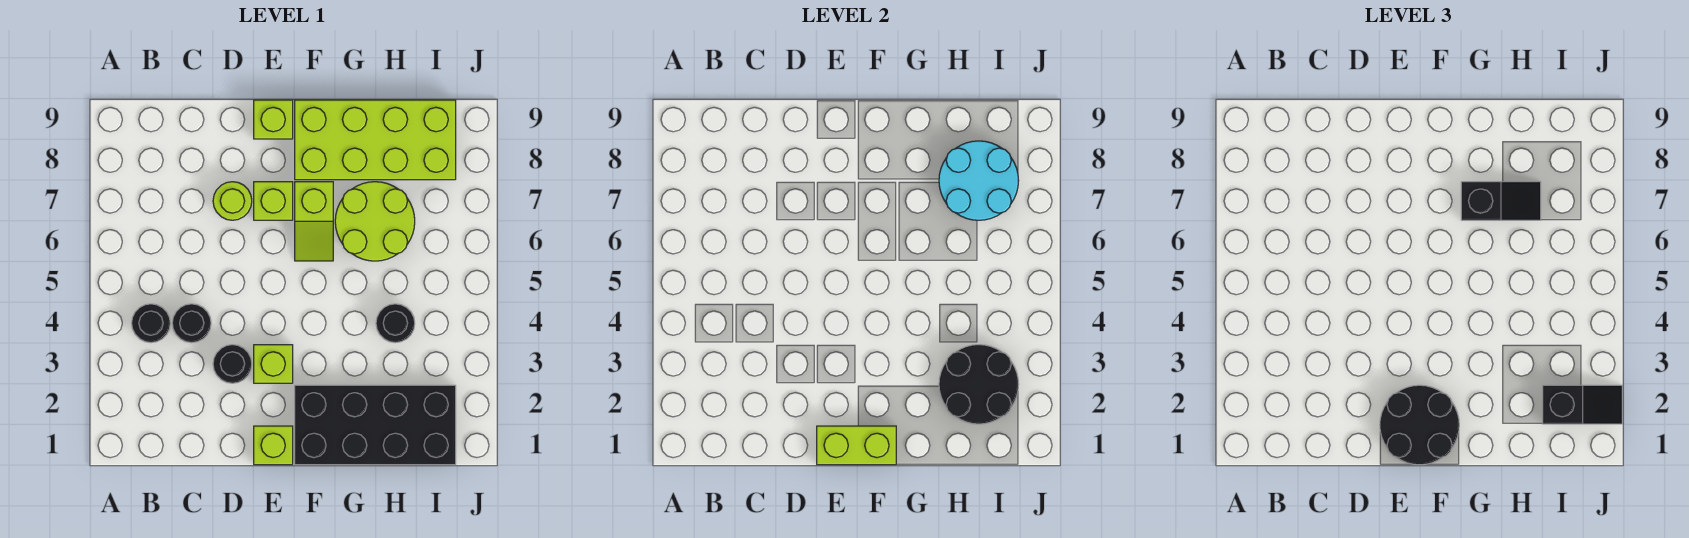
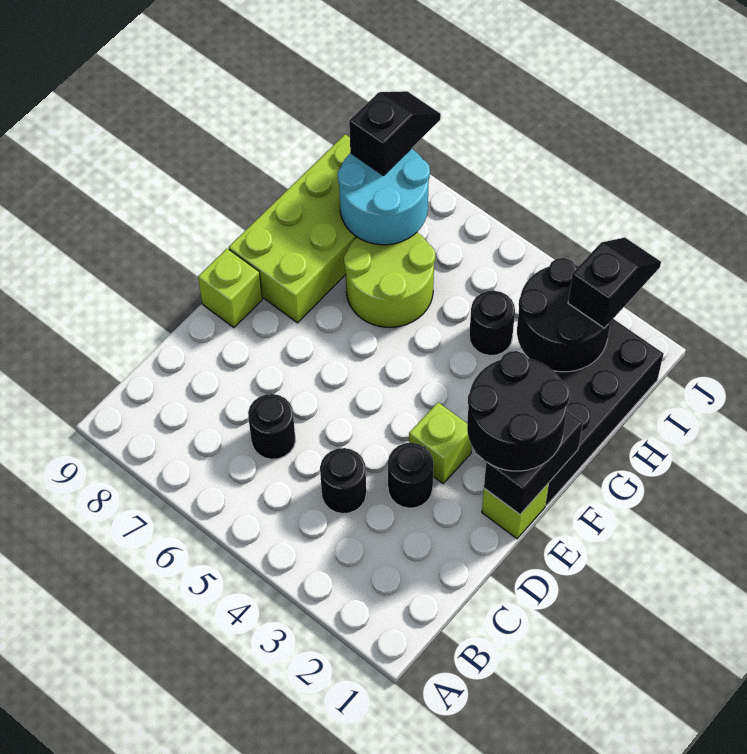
black 1x1 round brick [132,304,170,343] -> black 1x1 round brick moved to [248,394,295,459]
lime 1x1 round brick [213,182,252,220] -> none
lime 1x2 brick [817,426,896,465] -> black 1x2 brick [484,412,583,514]
lime 1x1 brick [254,182,293,220] -> none
lime 1x2 slope [295,182,333,261] -> none
black 1x2 slope [1461,182,1541,220] -> black 1x2 slope moved to [349,91,441,175]

